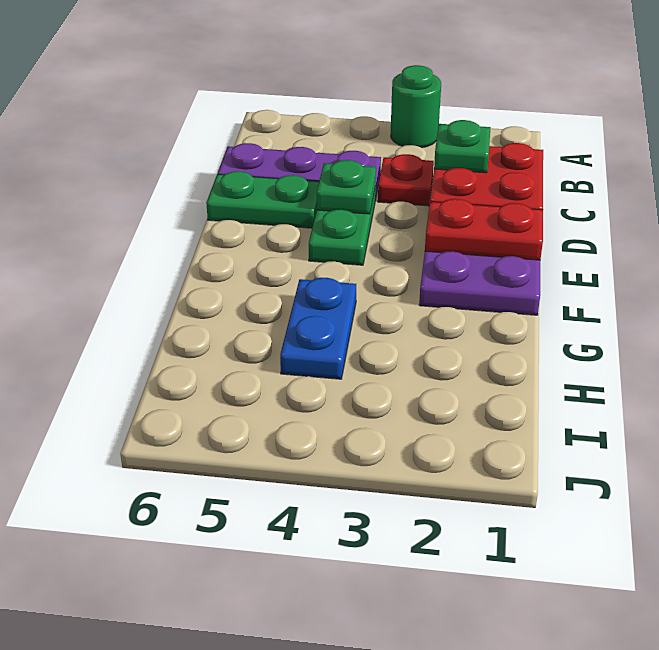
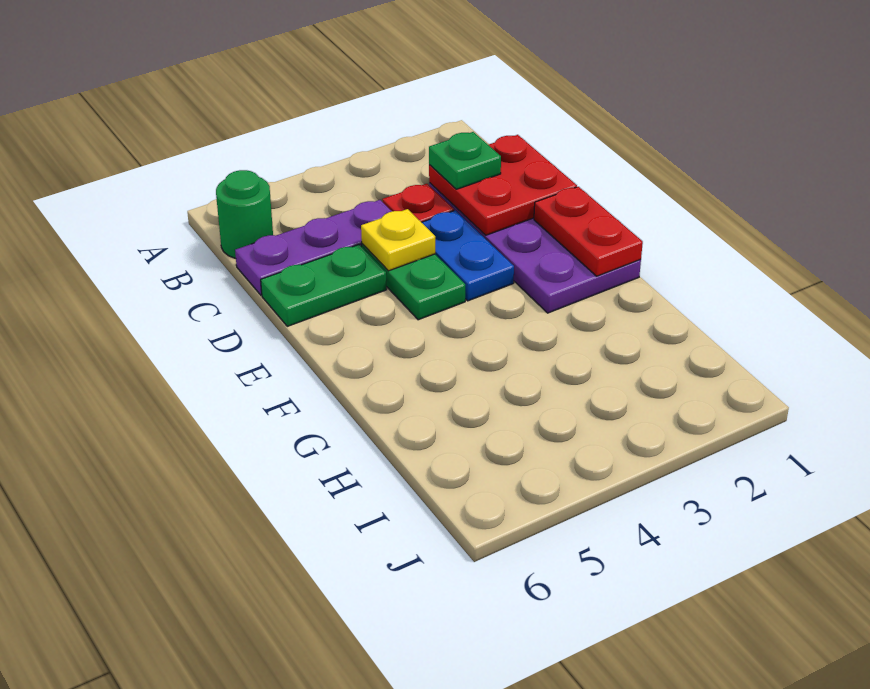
green 1x1 round brick [391,65,441,148] -> green 1x1 round brick moved to [216,170,273,258]
green 1x1 plate [317,160,376,214] -> yellow 1x1 plate [361,209,435,271]
red 1x2 plate [425,199,543,260] -> red 1x2 plate turned to [534,187,643,276]
blue 1x2 plate [280,278,356,379] -> blue 1x2 plate moved to [422,211,514,301]

